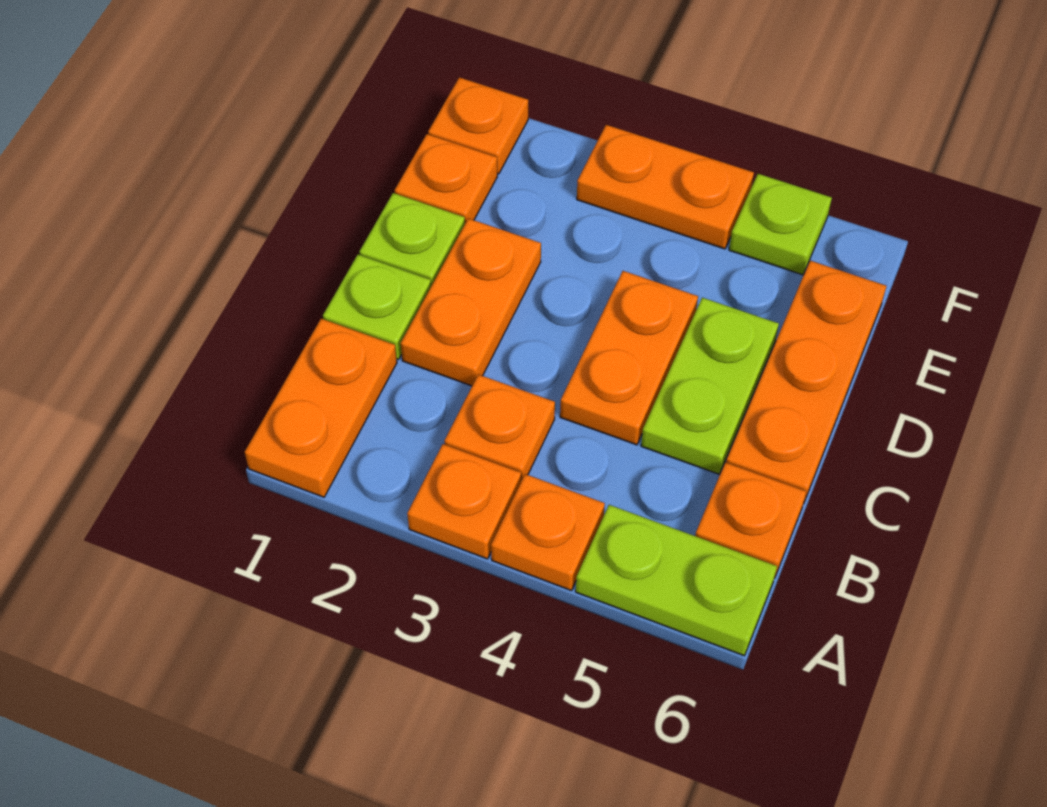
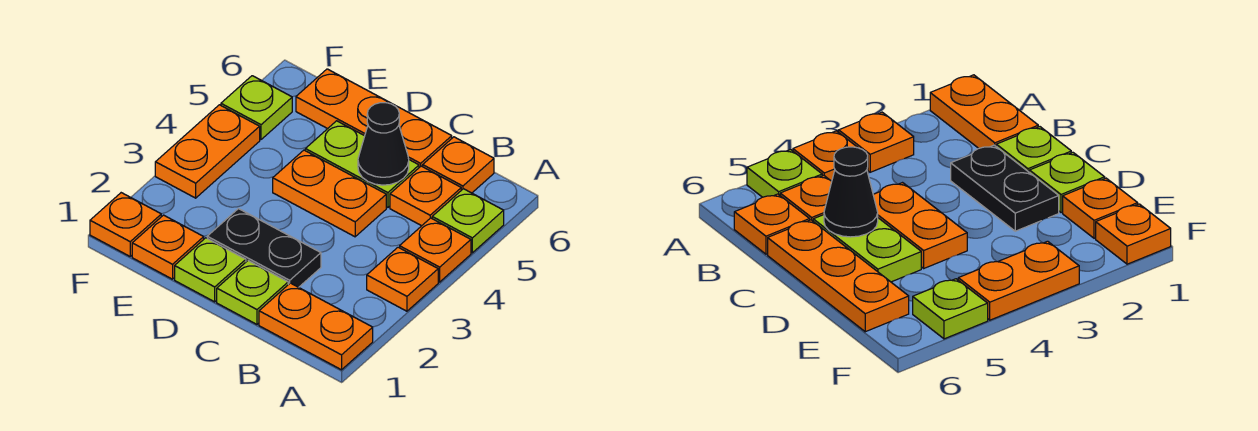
lime 1x2 plate [576,505,777,656] -> lime 1x1 plate [432,189,504,253]
orange 1x1 plate [444,374,555,481] -> orange 1x1 plate moved to [390,166,461,226]
orange 1x2 plate [401,218,541,386] -> black 1x2 plate [207,209,321,287]
none -> black 1x1 cone [358,103,409,185]

